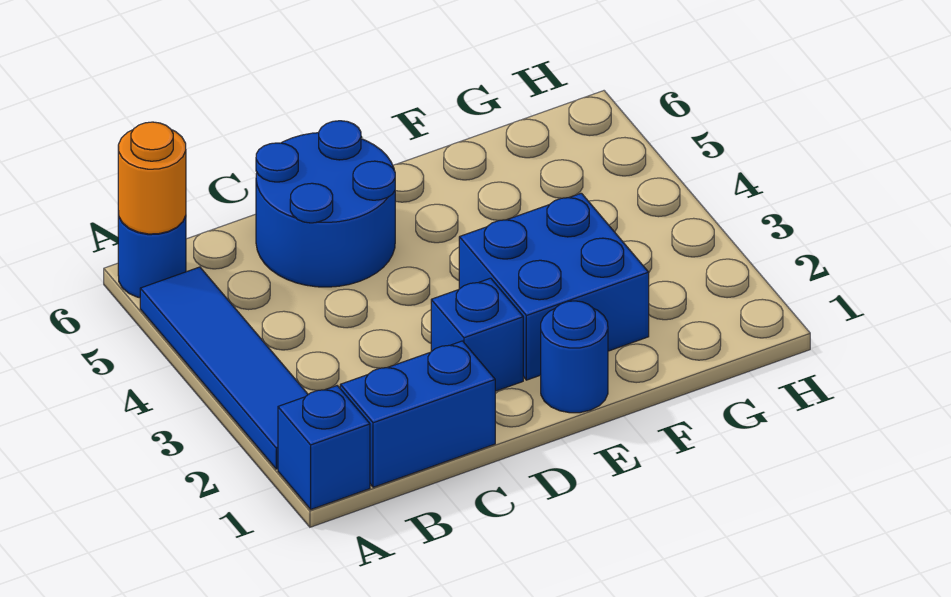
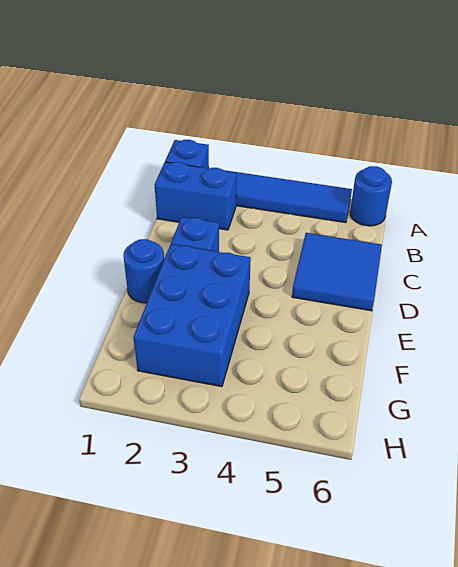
orange 1x1 round brick [118,122,186,234] -> none
blue 1x2 brick [340,341,495,487] -> blue 1x2 brick turned to [154,162,237,230]
blue 2x2 round brick [256,121,395,287] -> blue 2x2 tile [292,233,382,311]
blue 2x2 brick [459,193,649,380] -> blue 2x3 brick [133,244,251,387]

